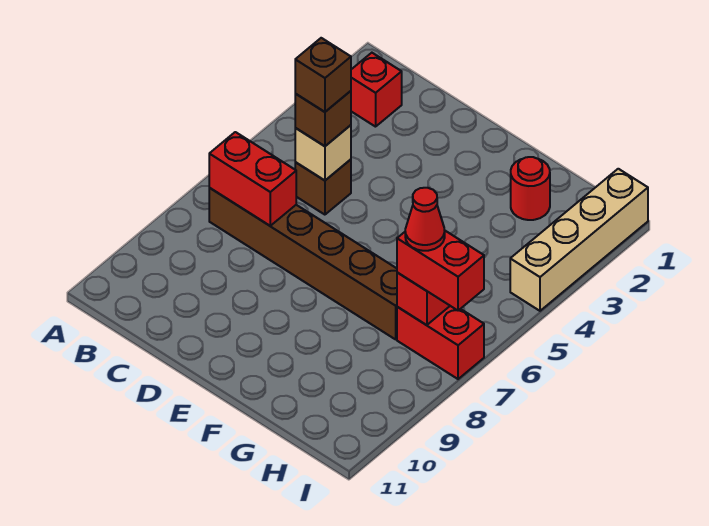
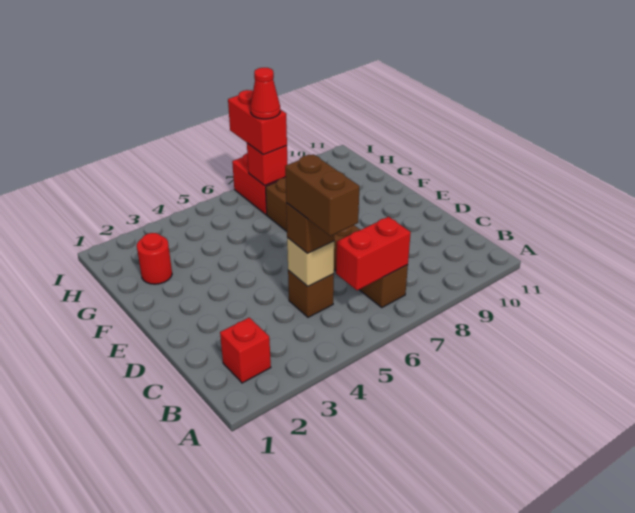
red 1x2 brick [209,132,296,226] -> red 1x2 brick turned to [336,217,411,290]
brown 1x1 brick [295,38,351,112] -> brown 1x2 brick [285,154,360,236]
tan 1x4 brick [510,169,648,311] -> none

